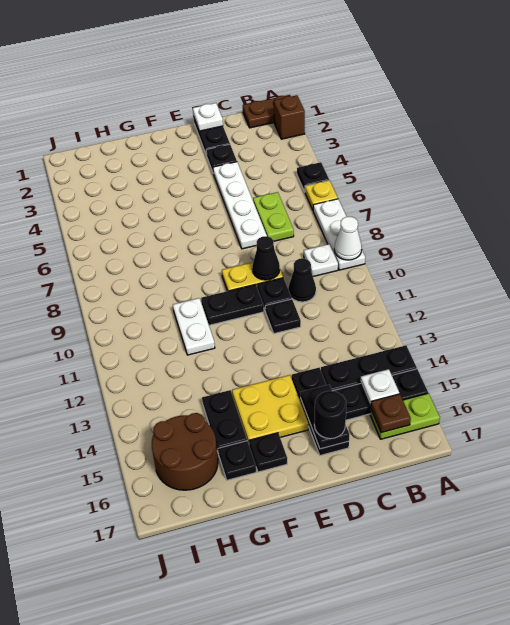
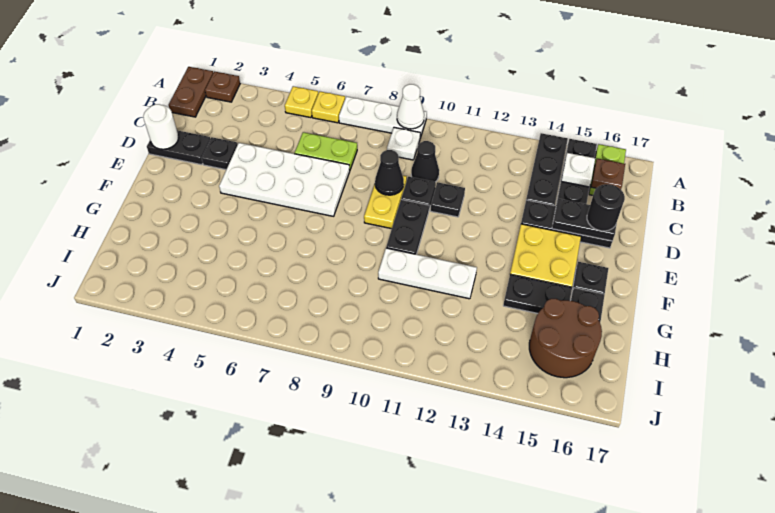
brown 1x1 brick [274,95,305,139] -> brown 1x1 plate [205,71,240,102]
black 1x1 plate [297,162,329,192] -> yellow 1x1 plate [285,86,318,118]
white 1x1 plate [193,103,223,131] -> white 1x1 round brick [143,104,178,149]
white 1x4 plate [213,162,267,249] -> white 2x4 plate [219,143,350,216]
white 1x2 plate [173,298,215,355] -> white 1x3 plate [378,248,477,299]

